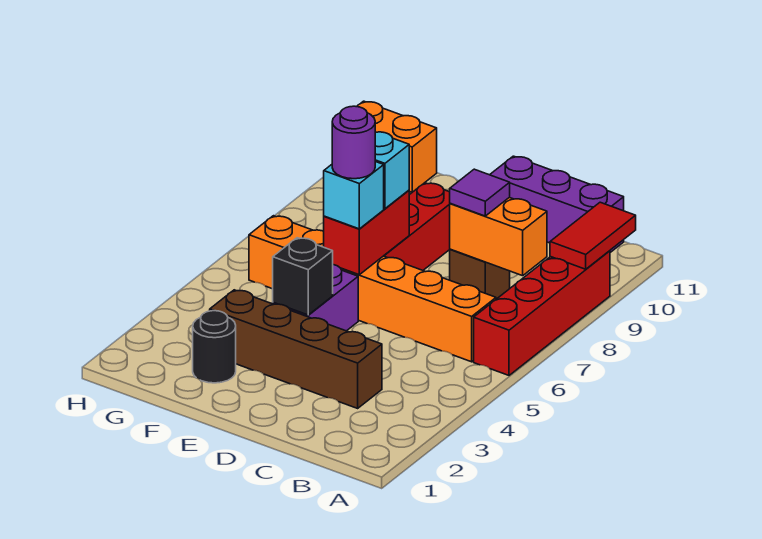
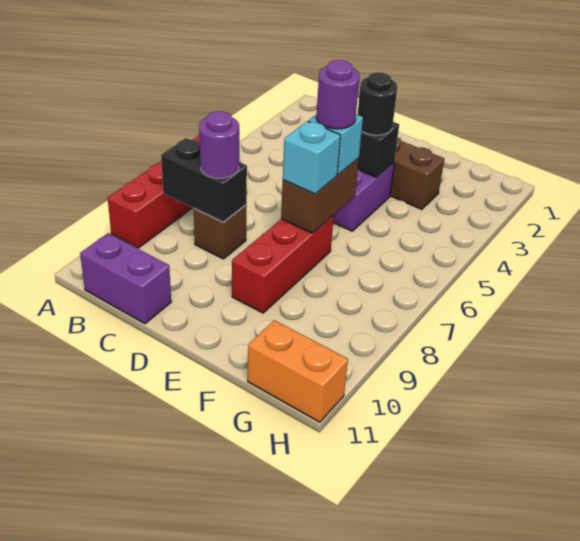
red 1x2 tile [550,202,636,269] -> none
orange 1x6 brick [249,216,496,362] -> none
orange 1x2 brick [450,197,547,276] -> black 1x2 brick [161,138,247,222]
purple 1x3 brick [490,156,624,252] -> purple 1x2 brick [80,233,171,324]
purple 1x1 tile [450,169,510,216] -> purple 1x1 round brick [199,111,239,178]
red 1x2 brick [324,190,409,275] -> brown 1x2 brick [281,158,359,233]
black 1x1 round brick [193,311,236,383] -> black 1x1 round brick moved to [357,72,398,135]

